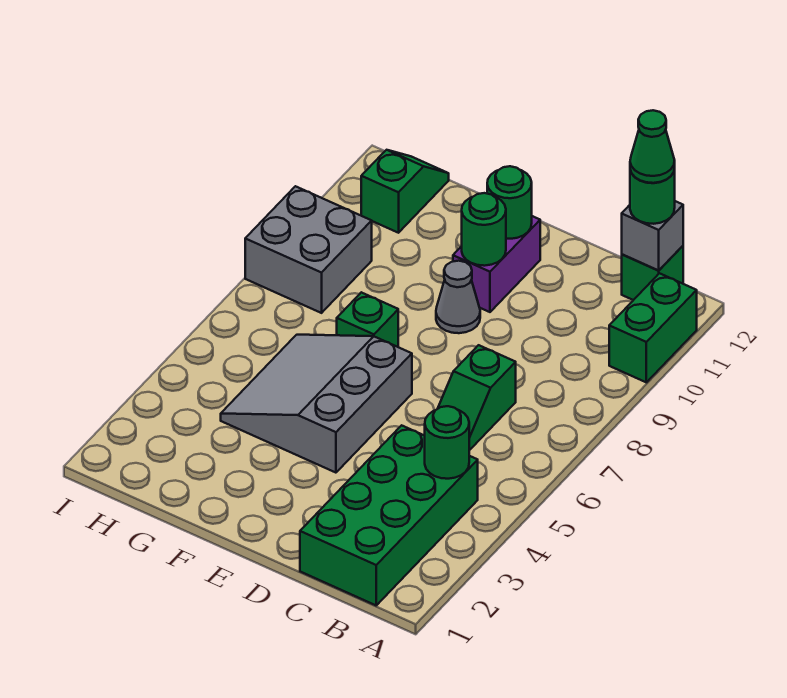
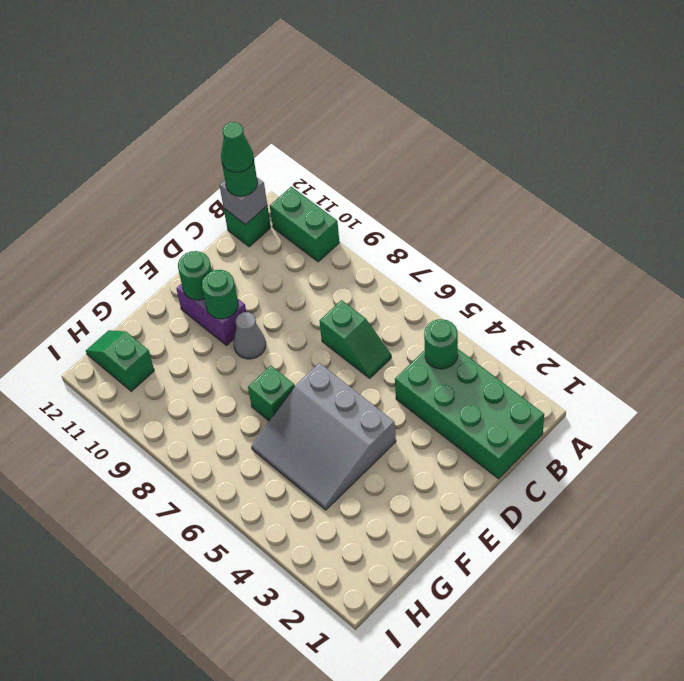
grey 2x2 brick [245,186,372,313] -> none

